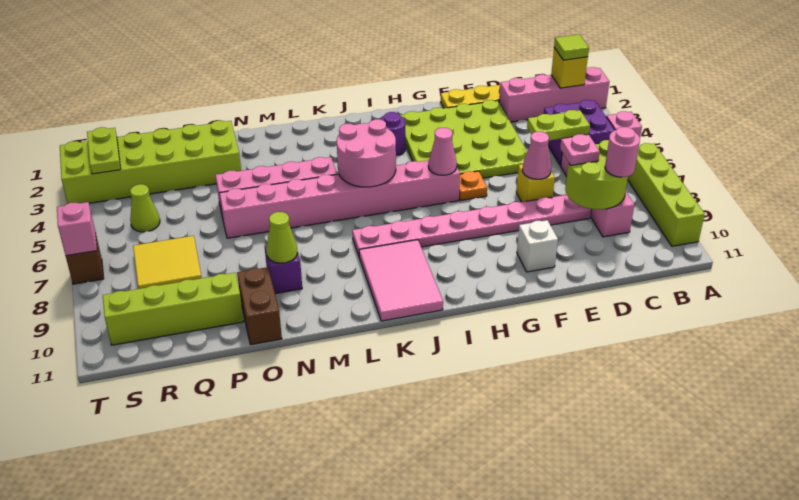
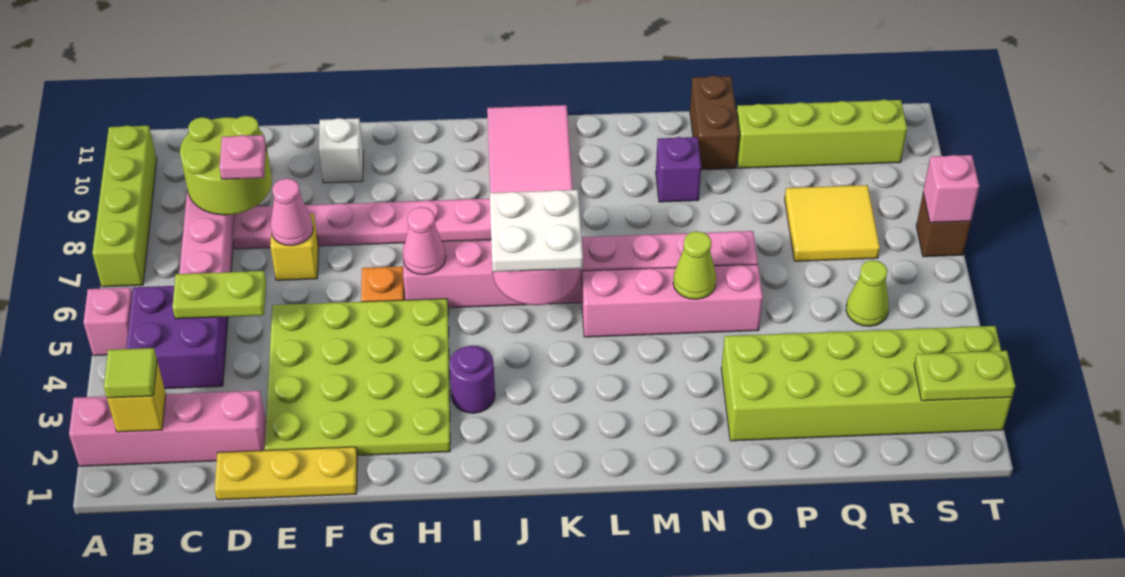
pink 1x1 round brick [605,127,640,177] -> none
none -> white 2x2 plate [490,190,583,272]
lime 1x1 cone [266,212,298,263] -> lime 1x1 cone moved to [673,231,716,299]
lime 1x2 plate [87,127,121,174] -> lime 1x2 plate turned to [914,351,1015,401]

